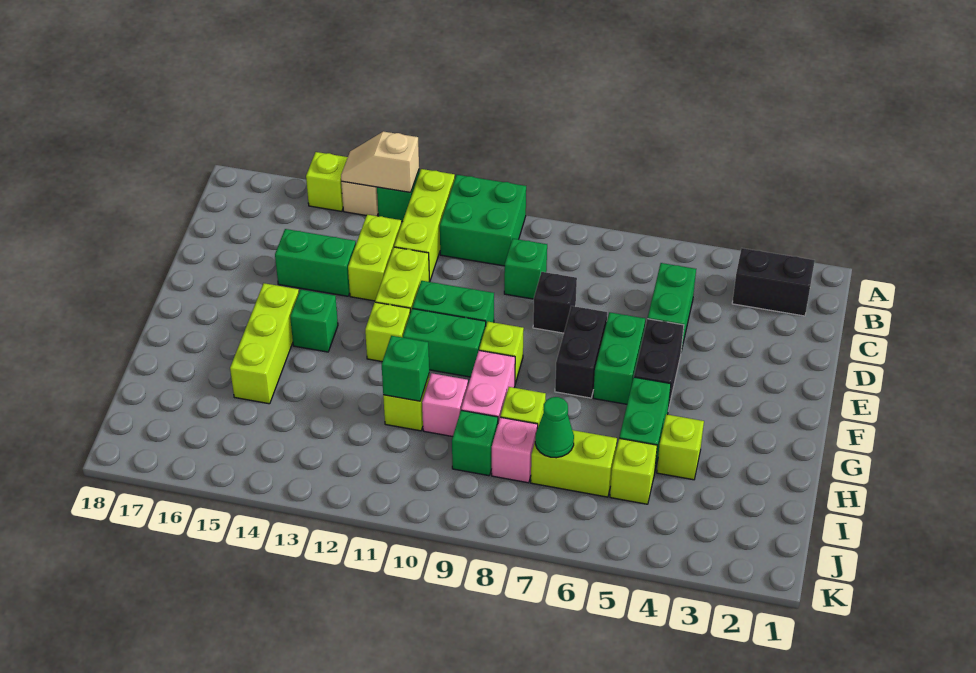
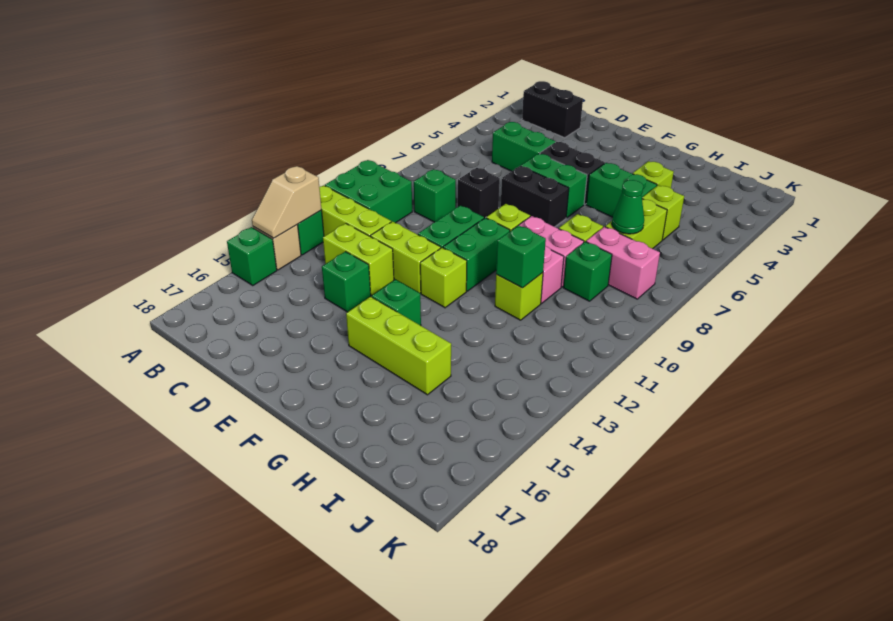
lime 1x1 brick [306,152,348,211] -> green 1x1 brick [227,227,277,285]
black 1x2 brick [732,248,815,316] -> black 1x2 brick turned to [522,81,583,138]
green 1x2 brick [275,229,356,296] -> green 1x1 brick [322,252,371,312]
pink 1x1 brick [492,417,538,483] -> pink 1x2 brick [586,227,660,299]

